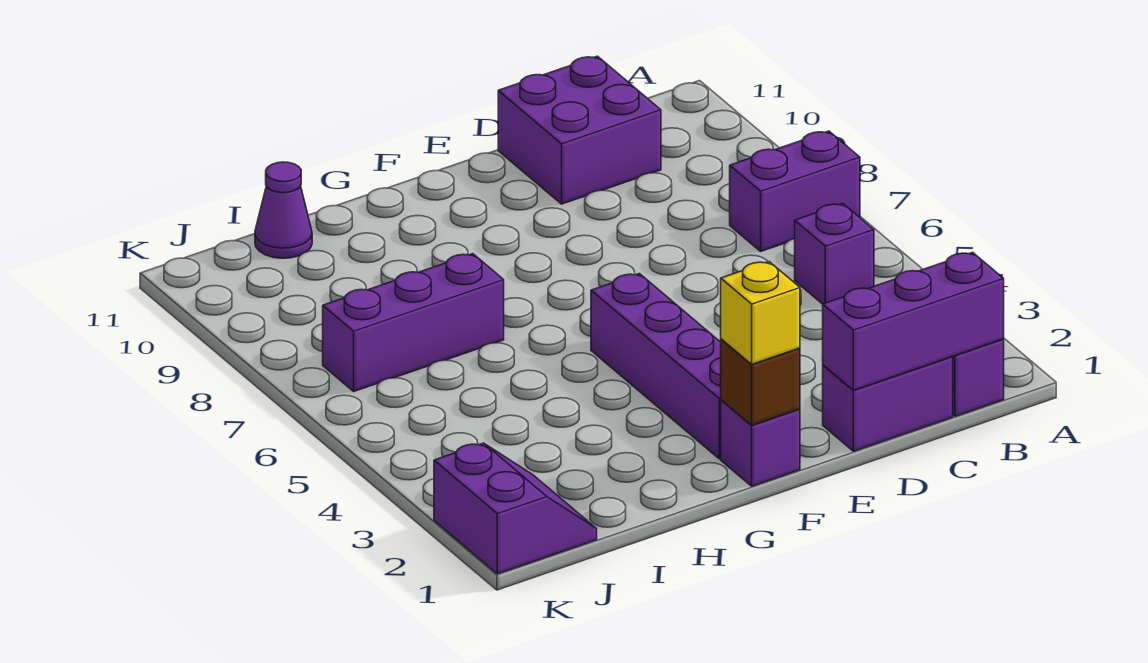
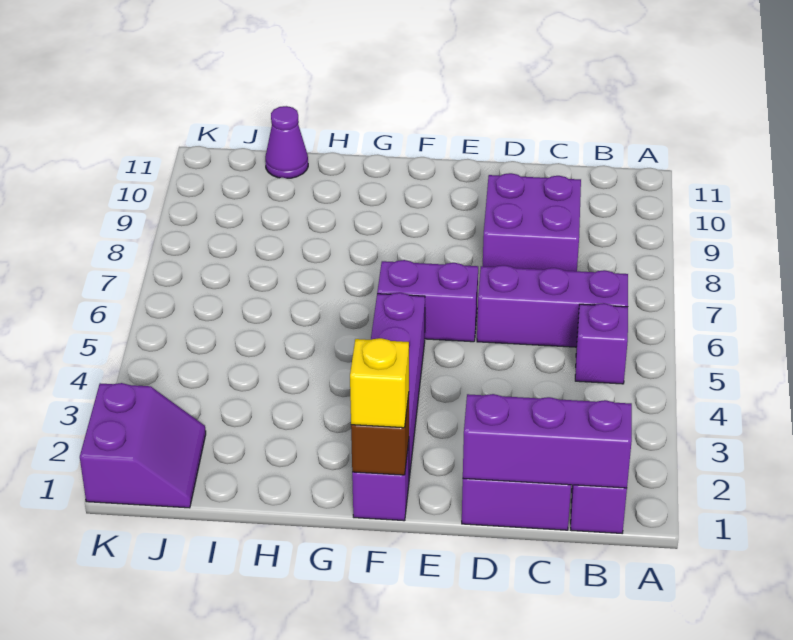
purple 1x2 brick [730,131,860,251] -> purple 1x2 brick moved to [377,260,478,342]
purple 2x2 brick [498,56,661,204] -> purple 2x2 brick moved to [483,173,581,271]
purple 1x3 brick [323,254,504,391] -> purple 1x3 brick moved to [477,265,628,347]

